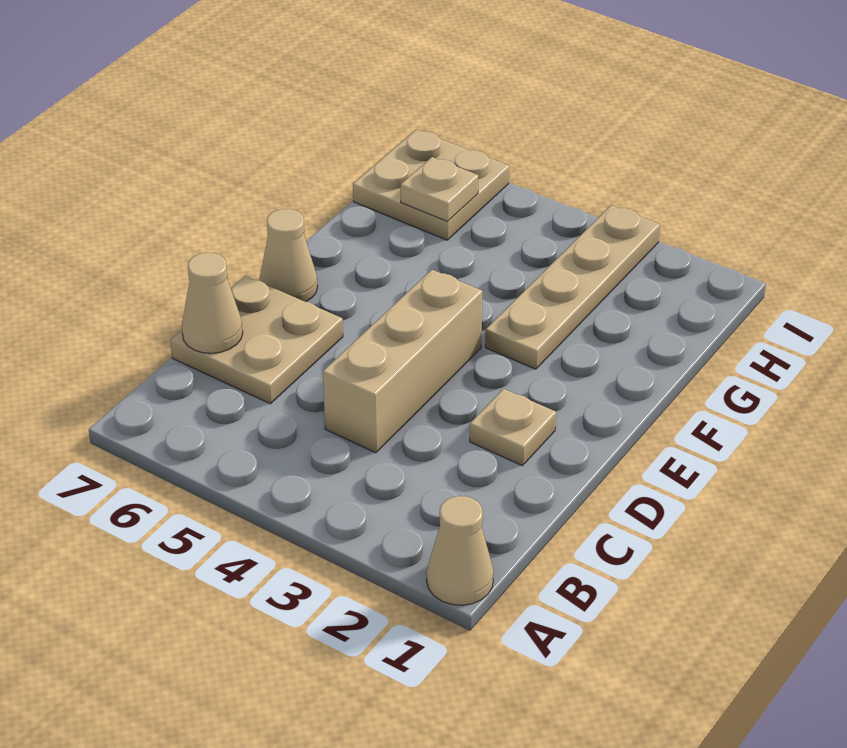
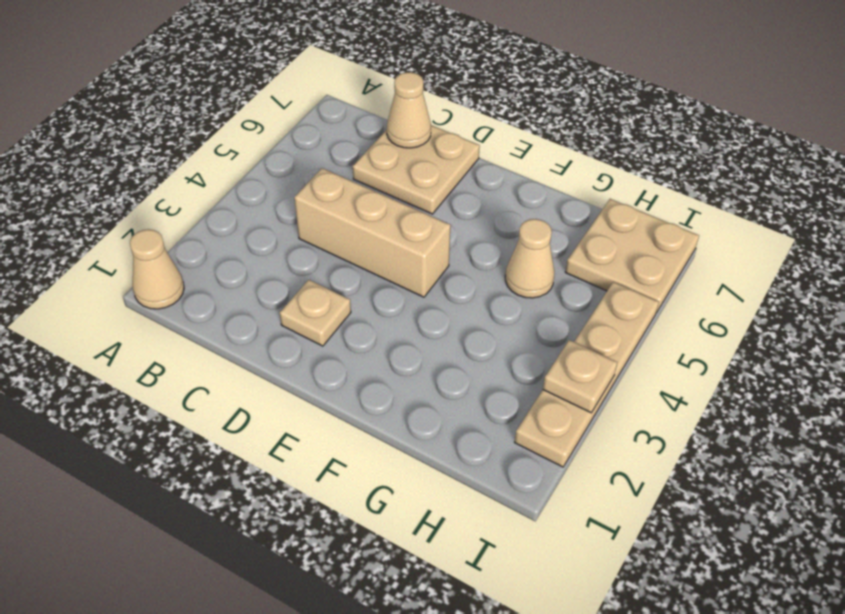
tan 1x1 cone [259,209,318,302] -> tan 1x1 cone moved to [505,219,554,298]
tan 1x4 plate [485,205,660,369] -> tan 1x4 plate turned to [515,282,659,467]
tan 1x1 plate [401,157,479,221] -> tan 1x1 plate moved to [543,340,617,413]

